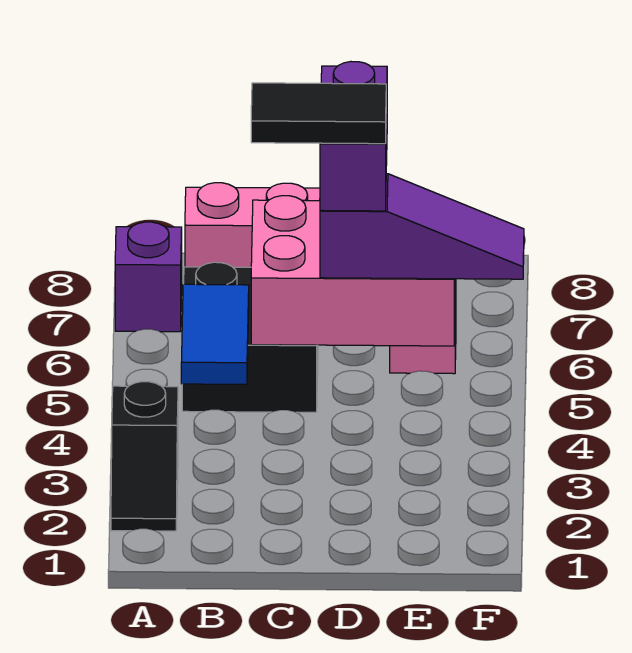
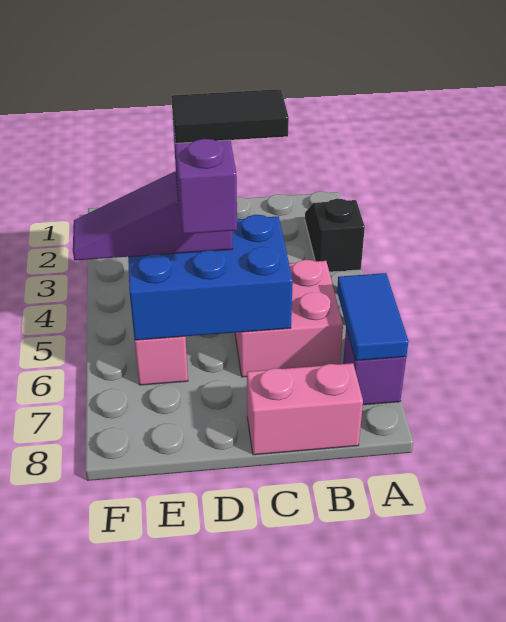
blue 1x2 tile [181,284,249,384] -> blue 1x2 tile moved to [337,273,409,361]
black 2x2 brick [182,262,318,412] -> pink 2x2 brick [235,260,343,377]
pink 2x3 brick [251,196,456,346] -> blue 2x3 brick [128,215,293,340]

